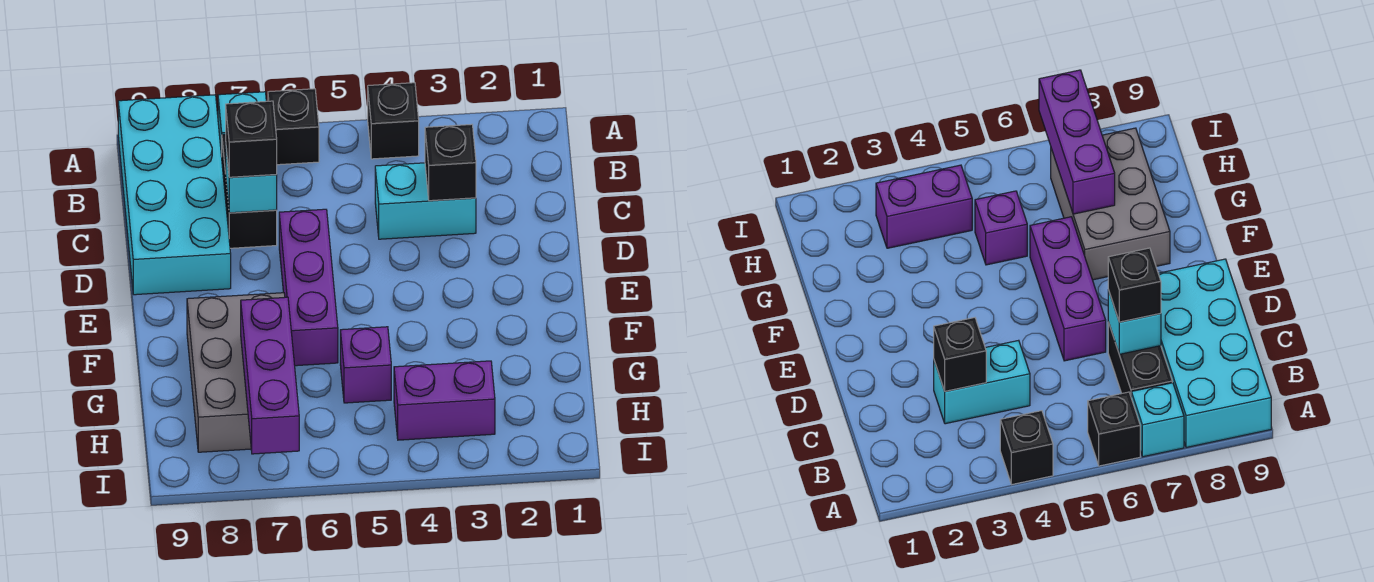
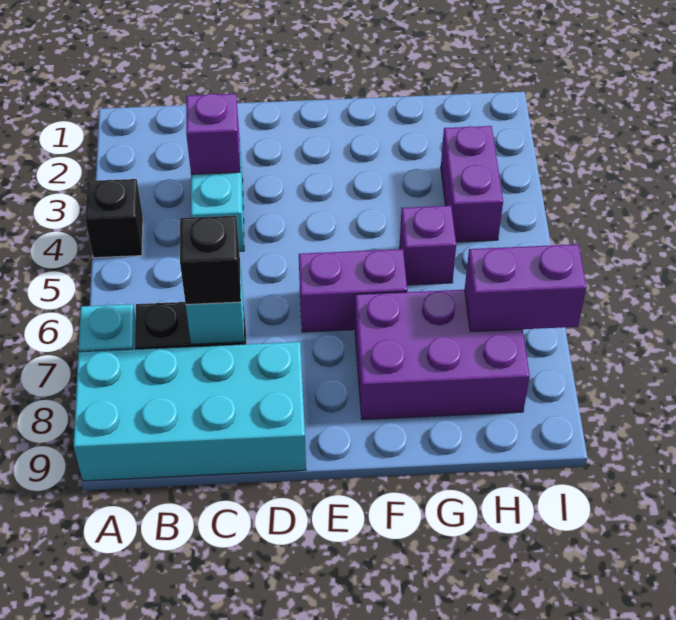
black 1x1 brick [268,89,319,165] -> none
black 1x1 brick [425,124,476,201] -> purple 1x1 brick [186,94,240,174]
purple 1x3 brick [279,209,338,366] -> purple 1x2 brick [299,249,407,332]
grey 2x3 brick [187,293,285,452] -> purple 2x3 brick [355,290,530,420]
purple 1x3 brick [241,297,299,454] -> purple 1x2 brick [465,244,587,332]

